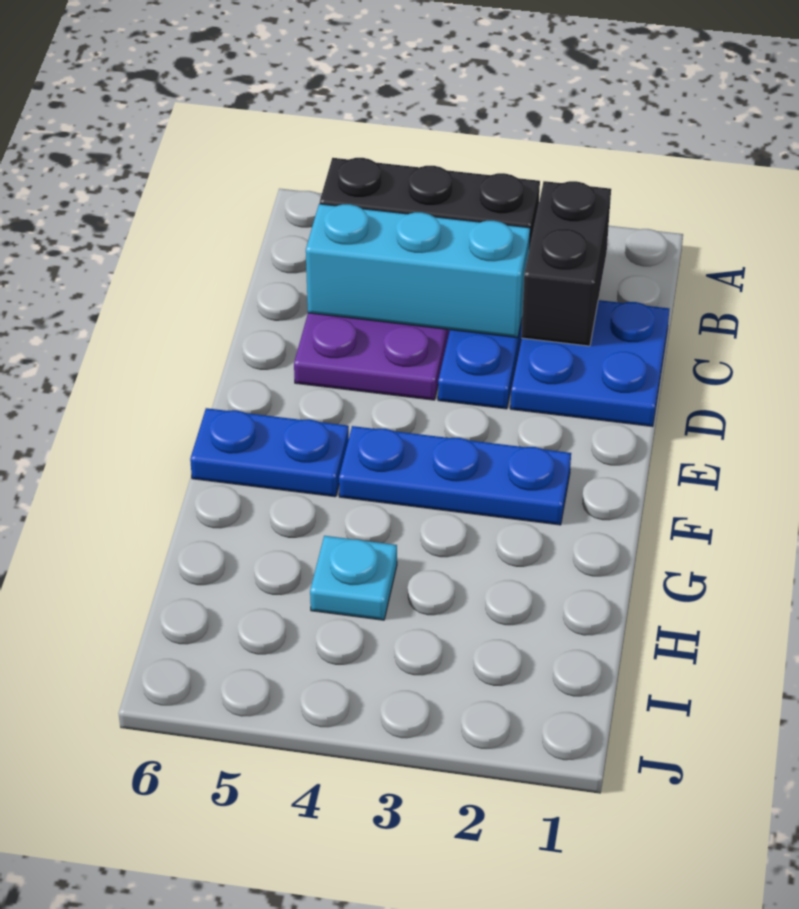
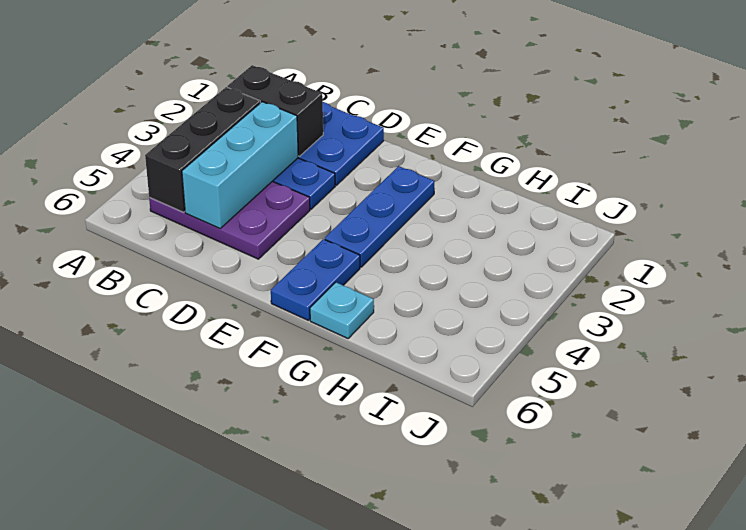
cyan 1x1 plate [310,536,397,620] -> cyan 1x1 plate moved to [310,282,374,338]

